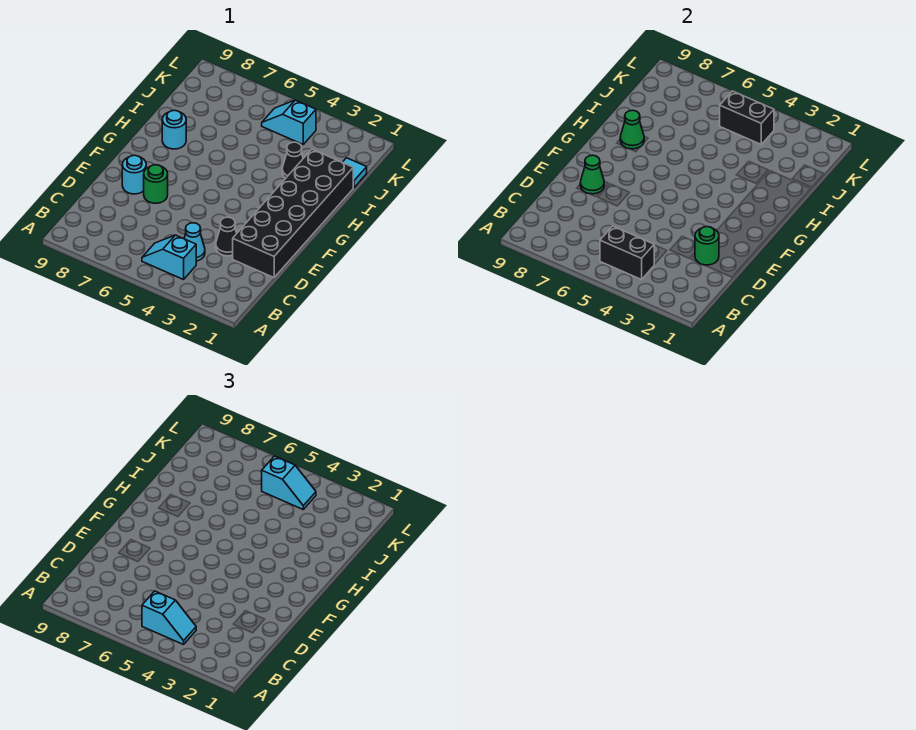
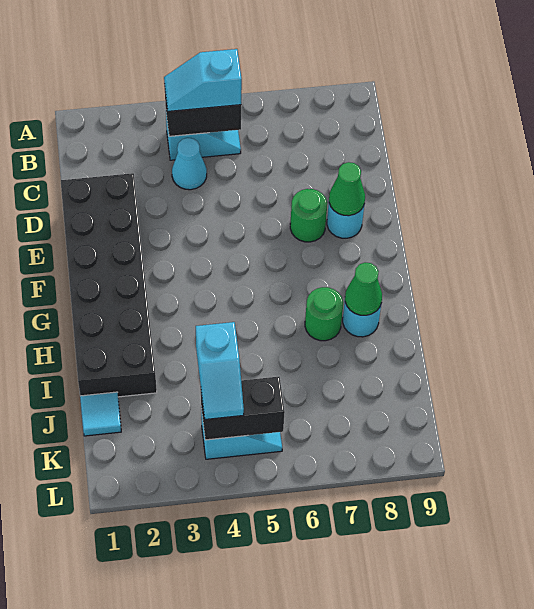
green 1x1 round brick [695,227,719,265] -> green 1x1 round brick moved to [305,287,343,341]
black 1x1 cone [216,217,237,256] -> none
black 1x1 cone [282,142,303,178] -> none
cyan 1x2 slope [262,456,316,509] -> cyan 1x2 slope turned to [196,322,244,420]

